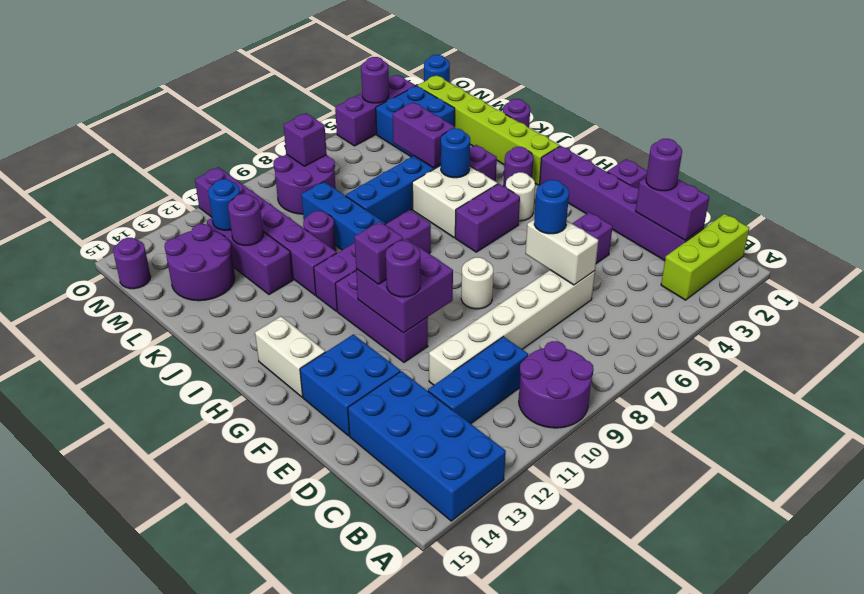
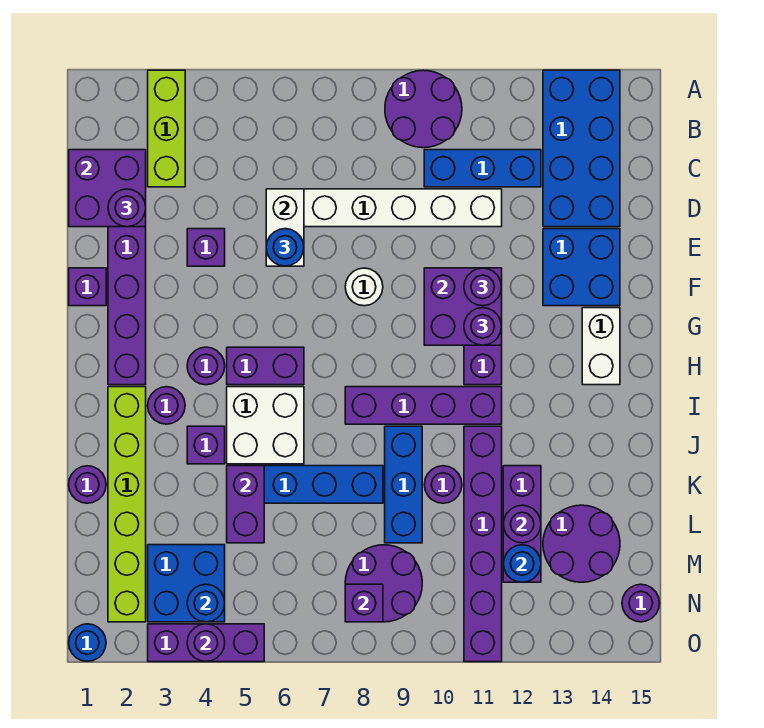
lime 1x3 brick [661,214,749,300] -> lime 1x3 brick turned to [148,70,185,187]
purple 1x2 brick [635,178,709,240] -> purple 2x2 brick [69,150,146,227]
purple 1x1 brick [354,221,403,284] -> purple 1x1 round brick [464,308,502,345]
white 1x1 round brick [506,172,535,221] -> purple 1x1 round brick [187,347,225,385]
blue 1x1 round brick [441,128,470,178] -> blue 1x1 round brick moved to [187,584,225,622]

